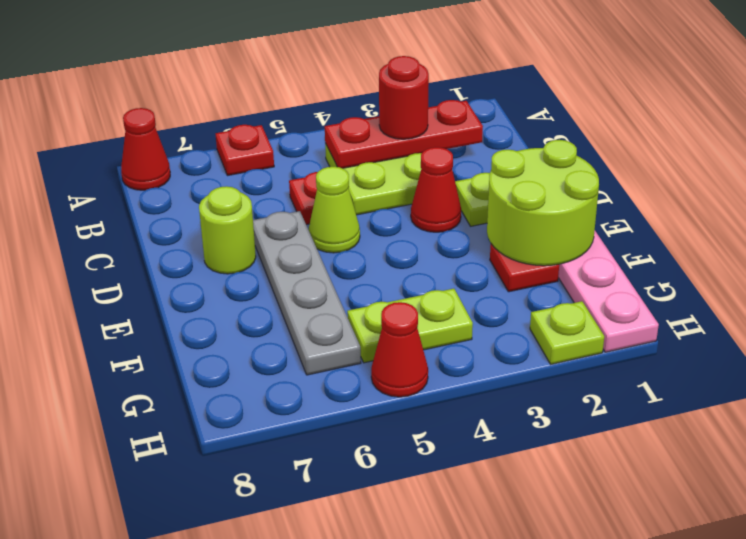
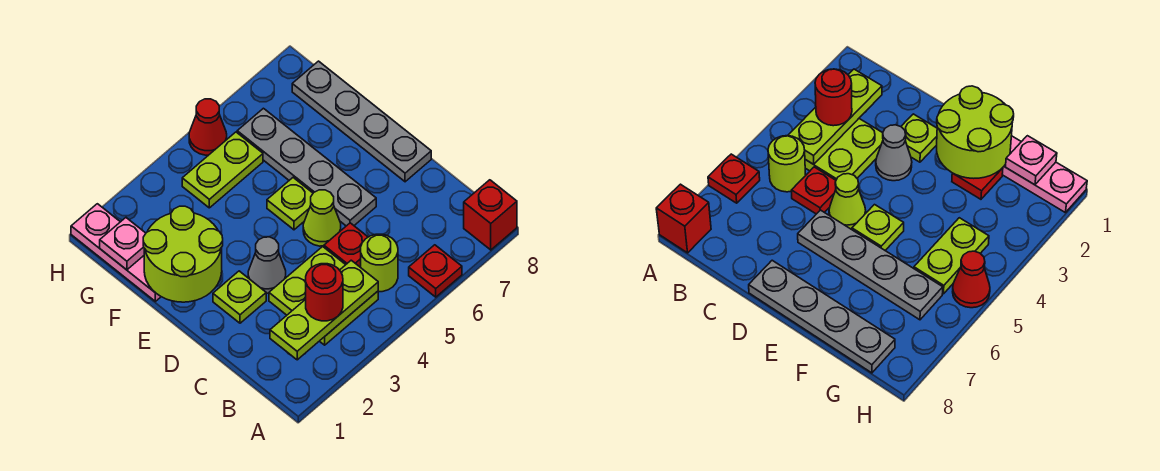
red 1x1 cone [121,108,170,190] -> red 1x1 brick [464,180,517,250]
red 1x3 plate [325,100,483,168] -> lime 1x3 plate [270,260,378,360]
red 1x1 cone [411,147,461,232] -> grey 1x1 cone [248,237,286,293]
lime 1x1 round brick [199,186,256,274] -> lime 1x1 round brick moved to [361,234,398,292]
none -> grey 1x4 plate [292,61,431,182]
none -> pink 1x1 plate [100,218,146,270]
lime 1x1 plate [530,301,604,364] -> lime 1x1 plate moved to [267,178,313,230]

